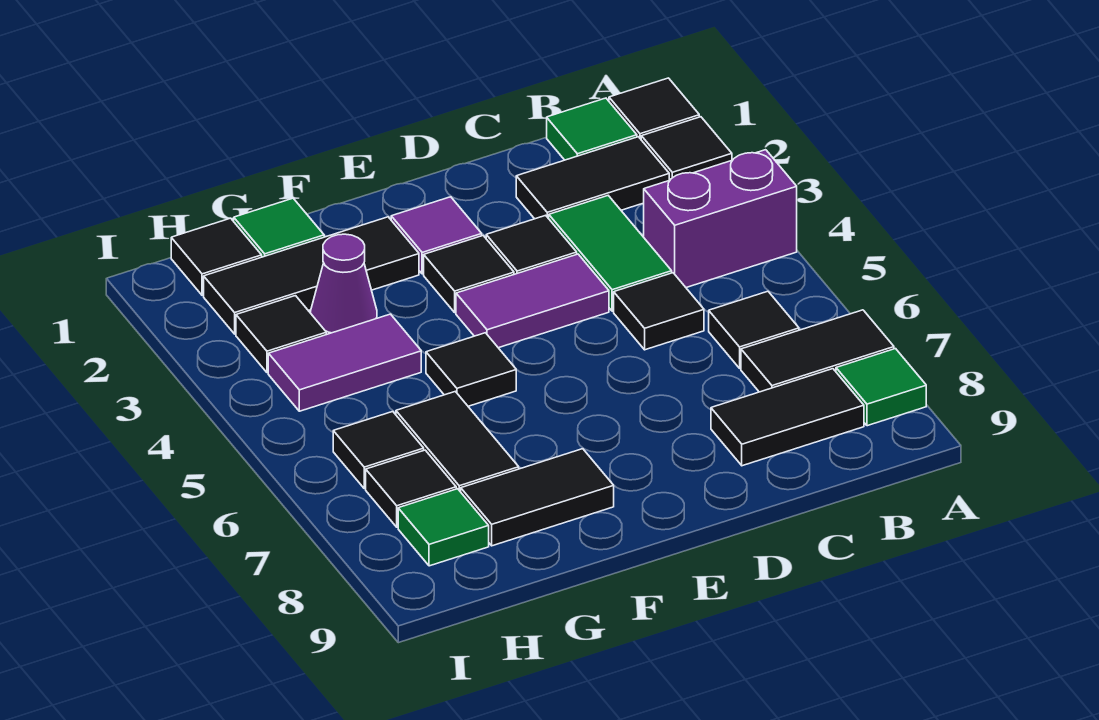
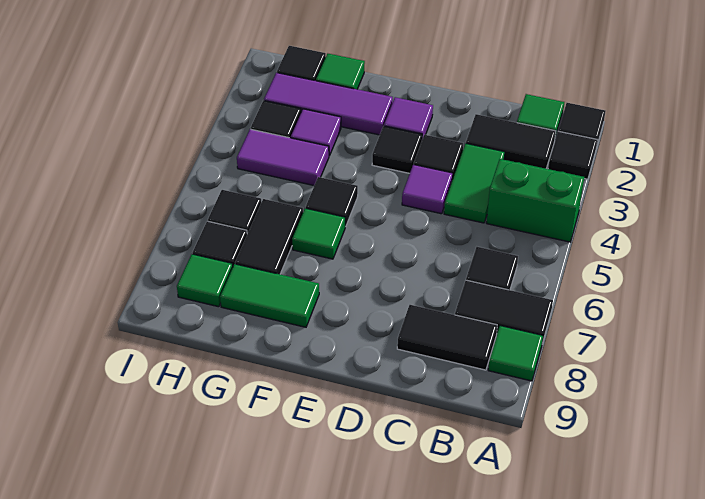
purple 1x2 brick [644,150,797,287] -> green 1x2 brick [487,159,584,242]
black 1x1 tile [614,273,704,350] -> none
purple 1x2 tile [456,254,609,348] -> purple 1x1 tile [402,164,453,214]
black 1x3 tile [204,217,419,334] -> purple 1x3 tile [264,73,393,135]
none -> green 1x1 tile [292,208,345,259]
black 1x2 tile [461,449,614,546] -> green 1x2 tile [220,264,319,327]
purple 1x1 cone [311,234,377,335] -> purple 1x1 tile [291,109,341,156]

